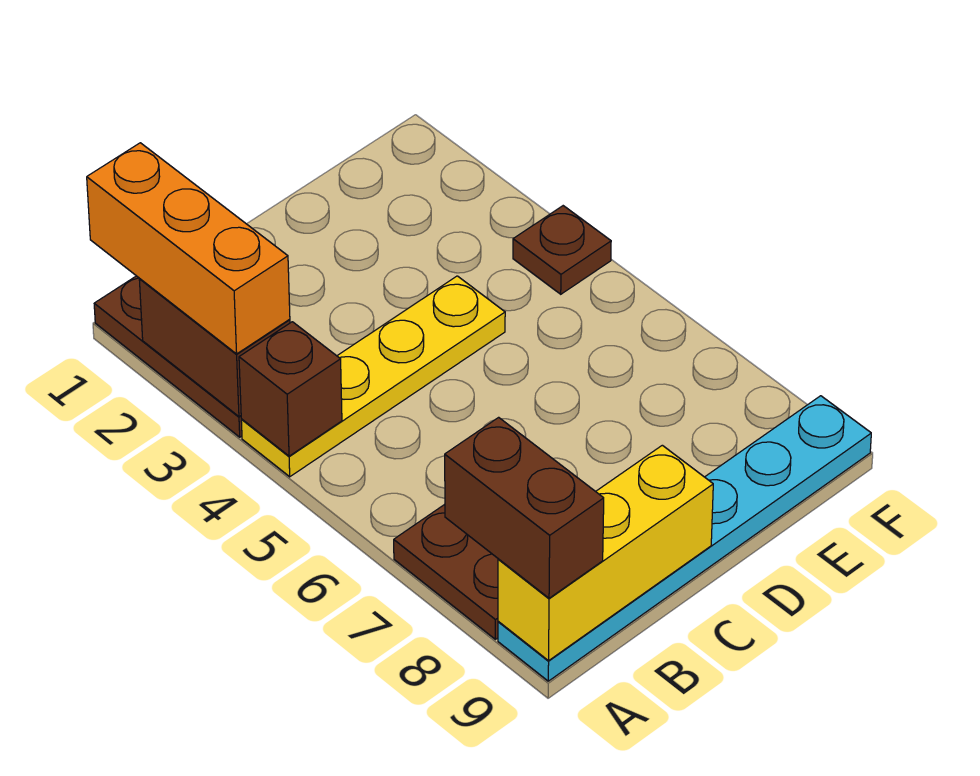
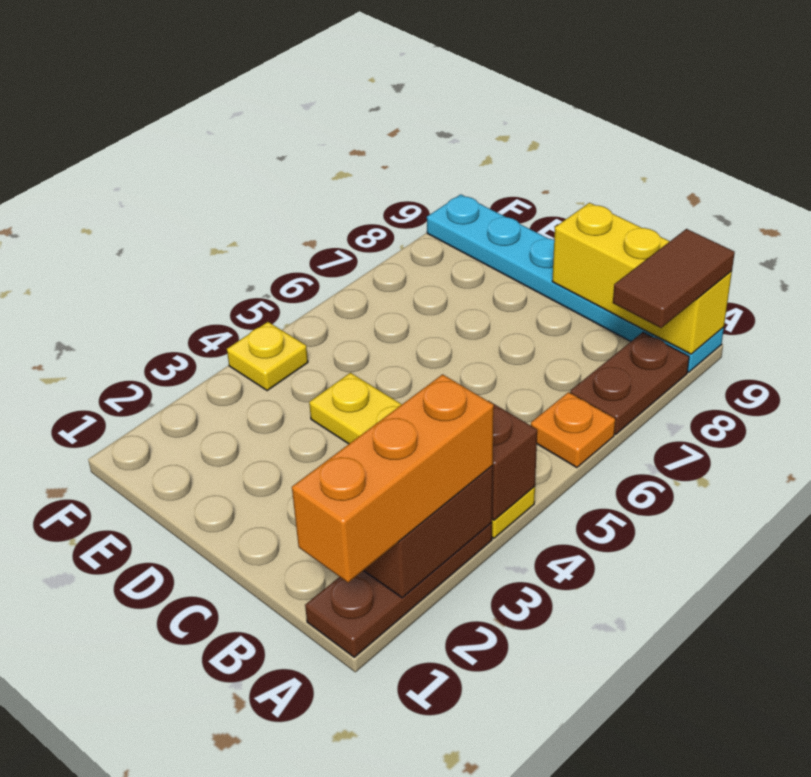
none -> orange 1x1 plate [531,392,615,468]
brown 1x2 brick [445,417,604,598] -> brown 1x2 tile [613,229,735,328]
brown 1x1 plate [513,206,611,294] -> yellow 1x1 plate [227,322,308,391]

